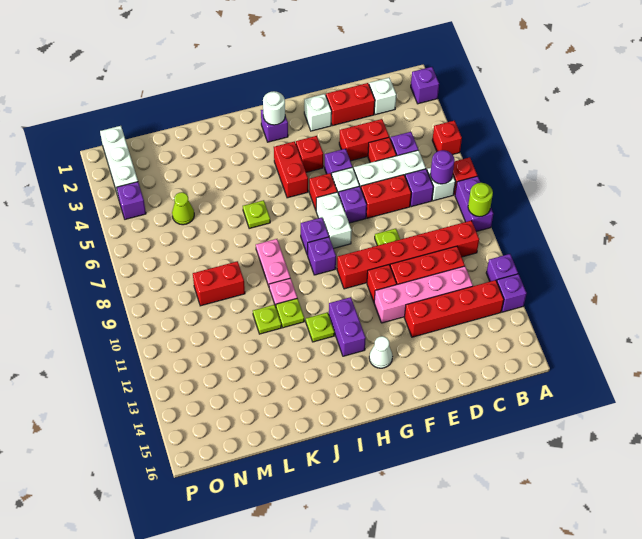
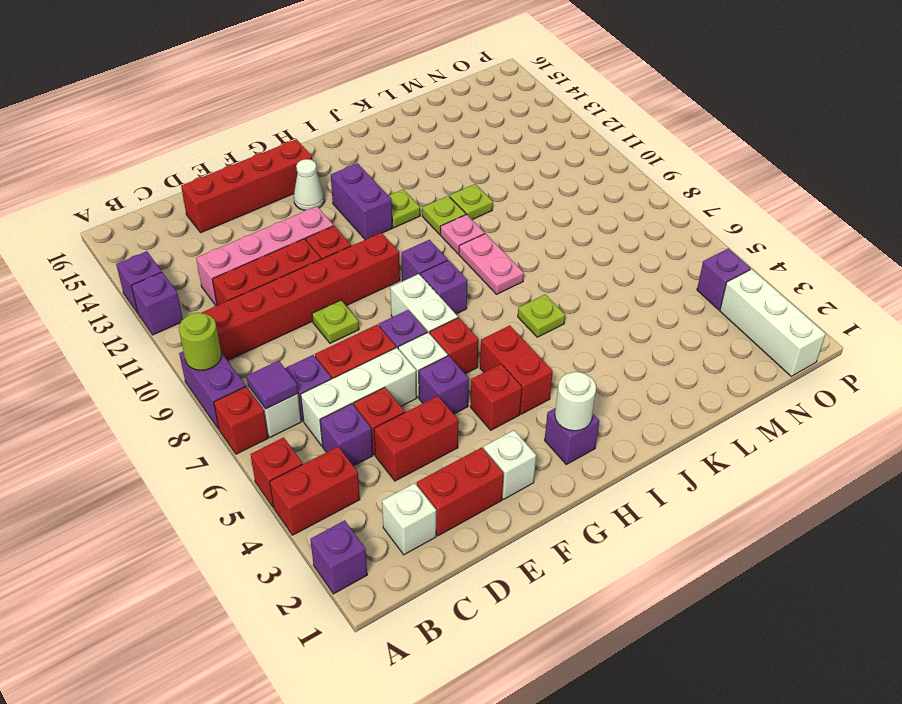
purple 1x1 round brick [430,150,455,184] -> purple 1x1 tile [247,361,298,409]
red 1x4 brick [404,280,504,337] -> red 1x4 brick moved to [181,139,312,233]
red 1x2 brick [193,261,245,306] -> red 1x2 brick moved to [270,447,360,535]
lime 1x1 cone [172,192,194,225] -> none

